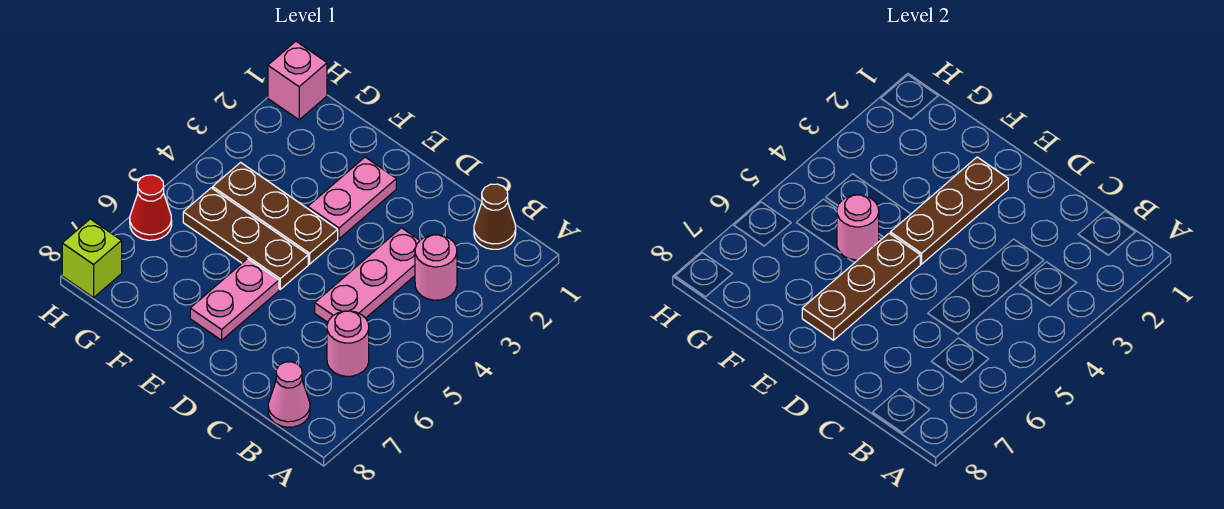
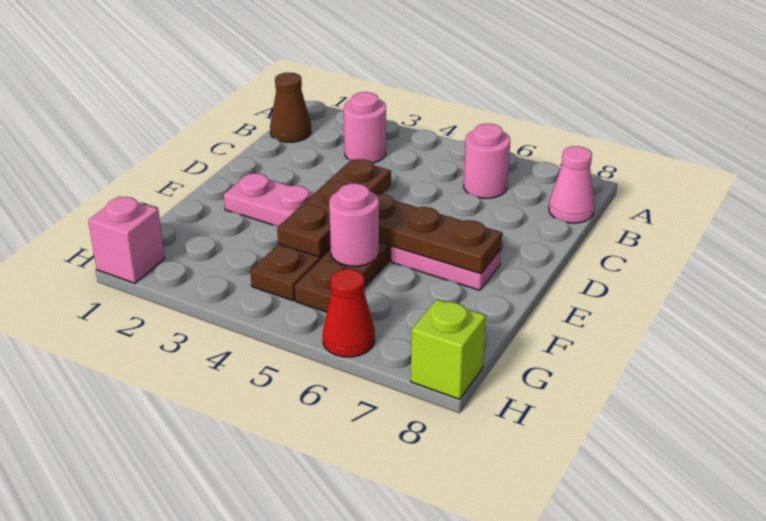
pink 1x3 plate [315,228,420,322] -> none
brown 1x3 plate [890,157,1008,264] -> brown 1x3 plate turned to [277,159,391,257]

